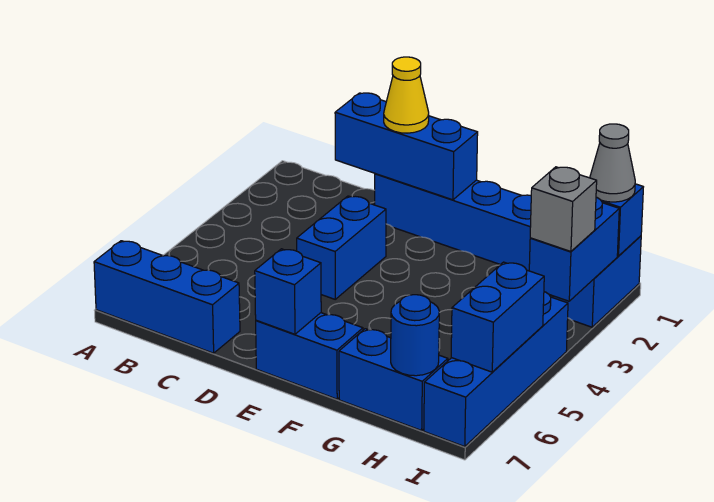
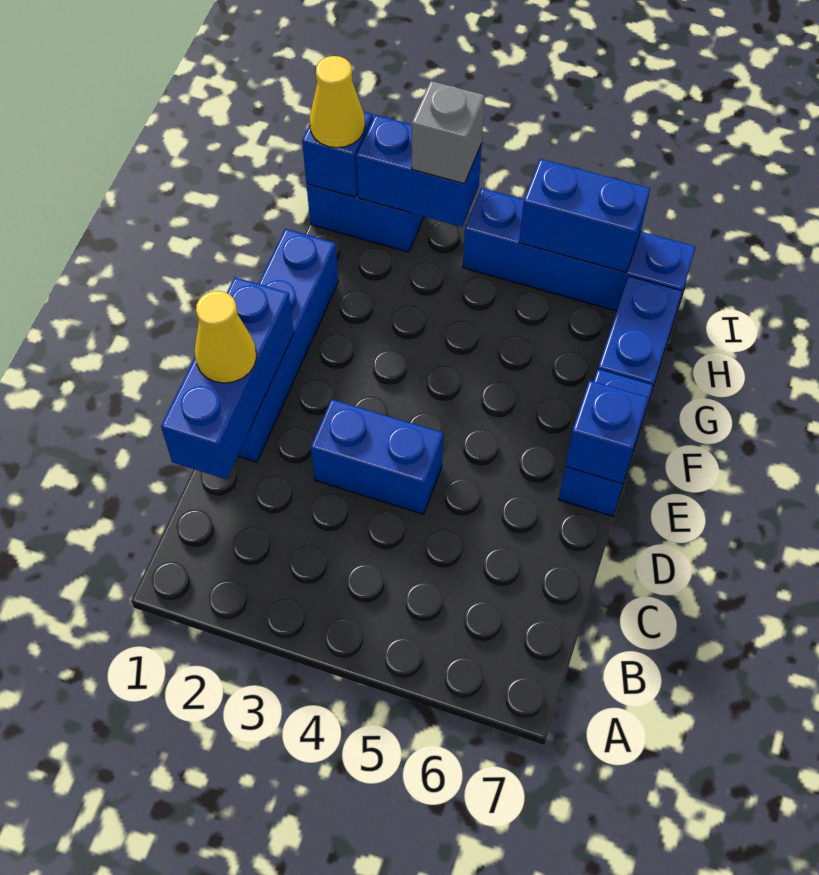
blue 1x3 brick [94,241,240,353] -> none
blue 1x1 round brick [391,295,439,376] -> none
grey 1x1 cone [590,124,635,202] -> yellow 1x1 cone [309,56,365,148]

